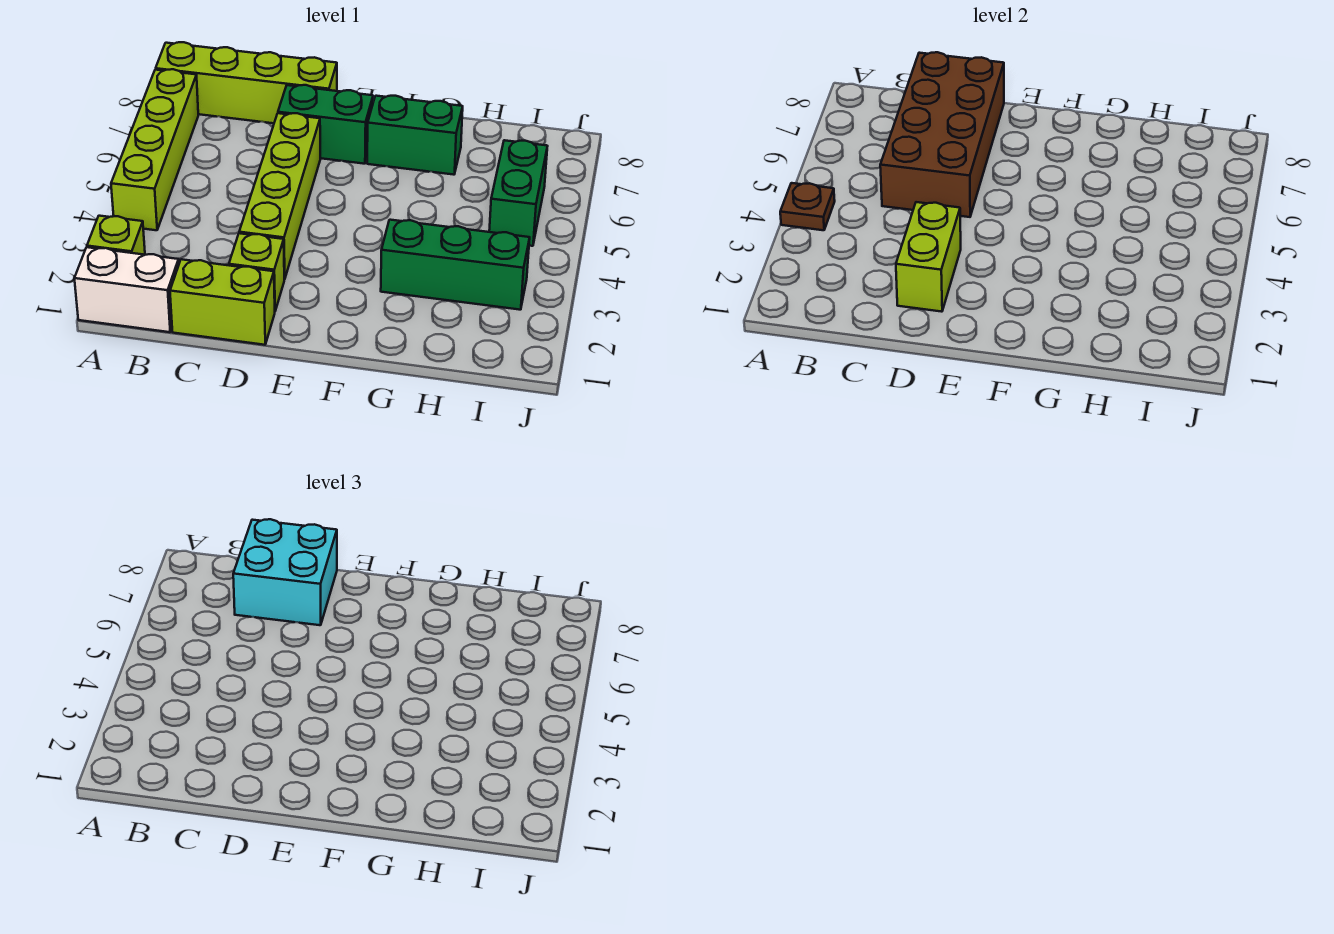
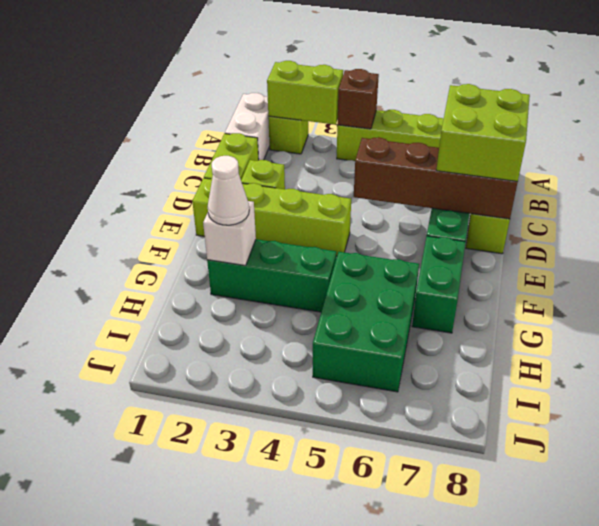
brown 1x1 plate [780,183,835,230] -> brown 1x1 brick [338,69,379,129]
brown 2x4 brick [880,52,1004,217] -> brown 1x4 brick [354,137,518,219]
cyan 2x2 brick [233,519,337,625] -> lime 2x2 brick [436,84,530,181]
lime 1x2 brick [896,202,961,312] -> lime 1x2 brick moved to [267,61,343,125]
lime 1x4 brick [239,113,320,279] -> lime 1x4 brick moved to [192,178,351,256]
none -> white 1x1 brick [203,201,256,266]
none -> white 1x1 cone [208,156,249,225]
green 1x3 brick [381,220,530,310] -> green 1x3 brick turned to [207,239,336,312]
green 1x2 brick [489,140,547,246] -> green 2x3 brick [313,252,419,392]

